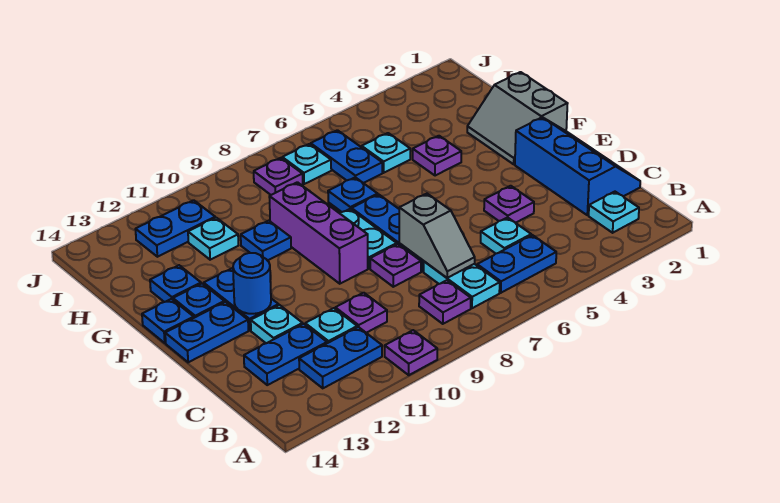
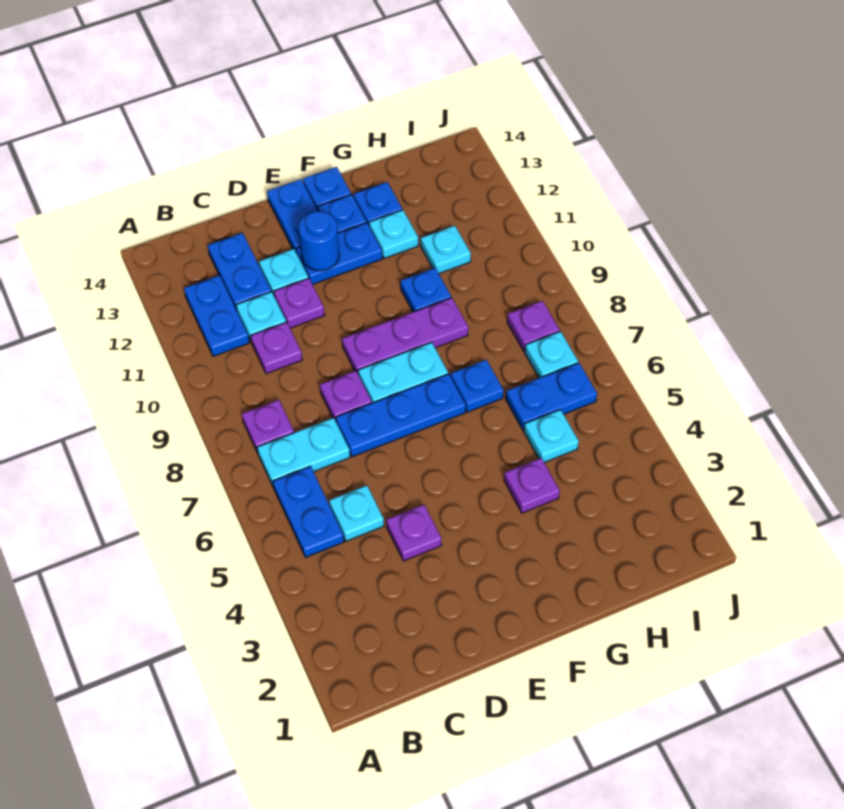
purple 1x1 plate [385,330,437,375] -> purple 1x1 plate moved to [274,278,324,328]
cyan 1x1 plate [589,192,639,233] -> cyan 1x1 plate moved to [369,210,418,258]
blue 2x3 slope [515,117,640,215] -> none
grey 1x2 slope [399,194,475,278] -> none
purple 1x3 brick [269,182,368,284] -> purple 1x3 plate [342,298,468,373]
grey 2x2 slope [467,72,568,164] -> none
blue 1x2 plate [136,200,215,257] -> none

